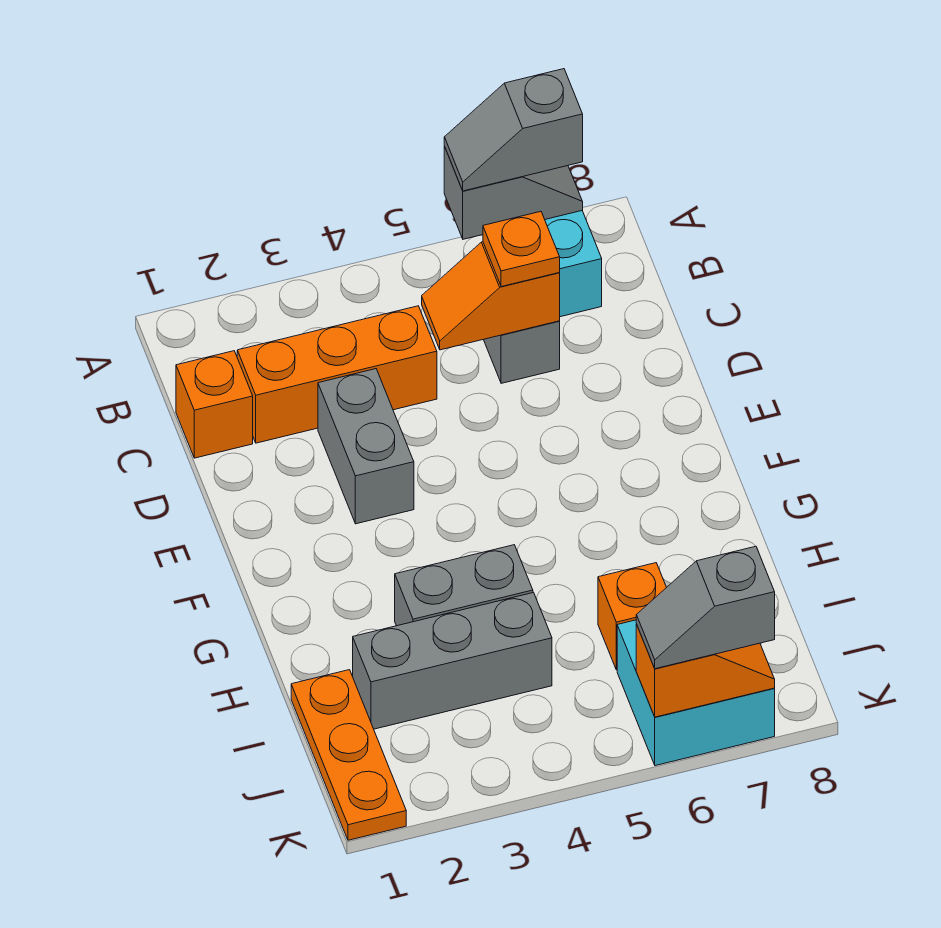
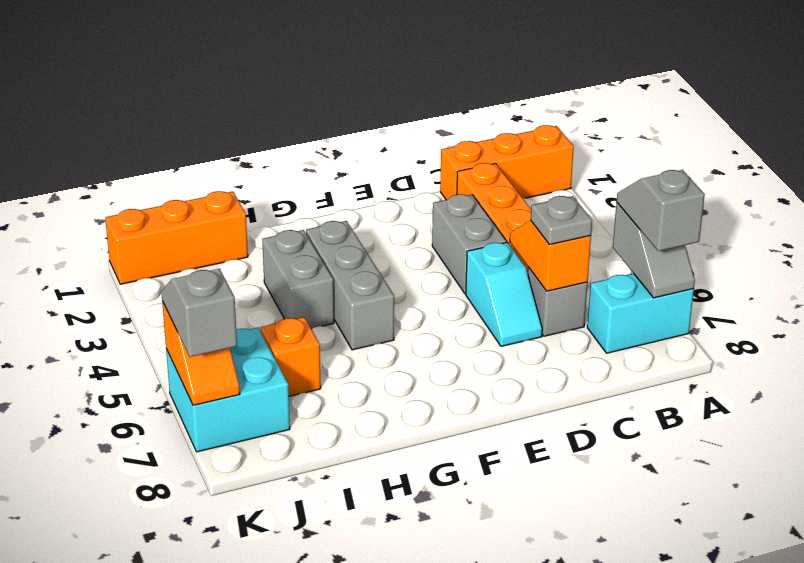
orange 1x1 brick [176,351,253,458] -> orange 1x3 brick [440,125,574,200]
orange 1x1 plate [483,212,560,287] -> grey 1x1 plate [531,196,592,245]
grey 1x2 brick [318,369,414,524] -> grey 1x2 brick turned to [432,194,507,294]
none -> cyan 1x2 slope [466,242,542,346]
orange 1x3 plate [291,670,406,840] -> orange 1x3 brick [105,191,248,284]
grey 1x3 brick [353,593,552,729] -> grey 1x3 brick moved to [306,221,394,350]

